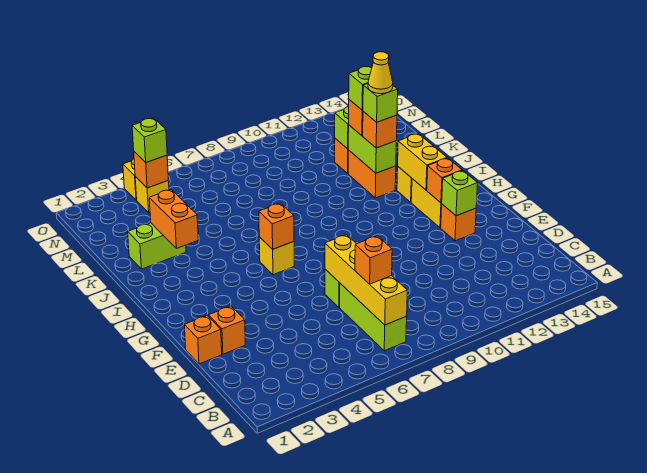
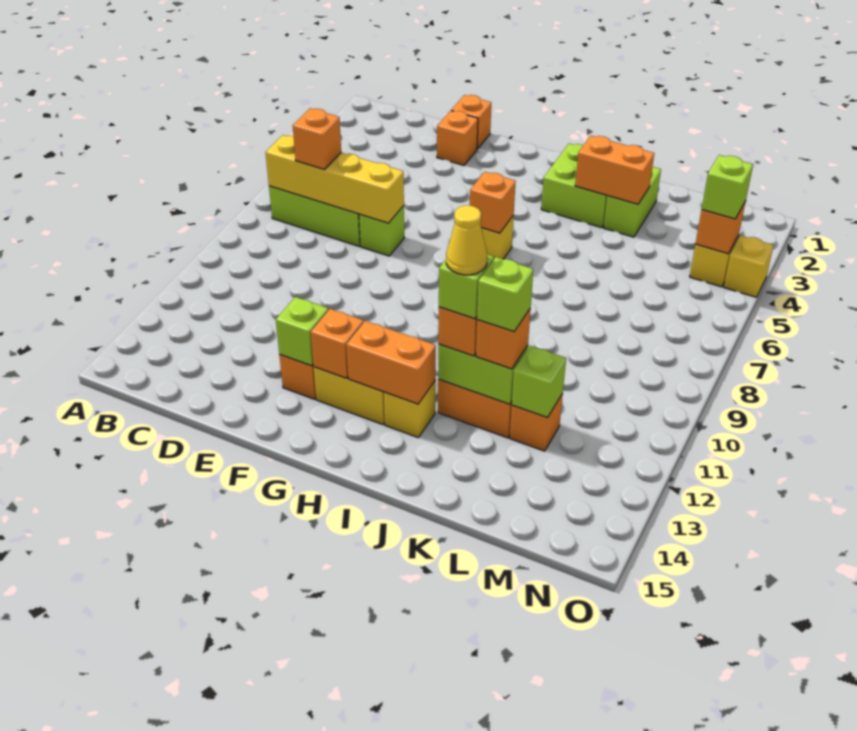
yellow 1x2 brick [398,134,447,190] -> orange 1x2 brick [346,321,436,404]
none -> lime 2x2 brick [541,144,607,228]

